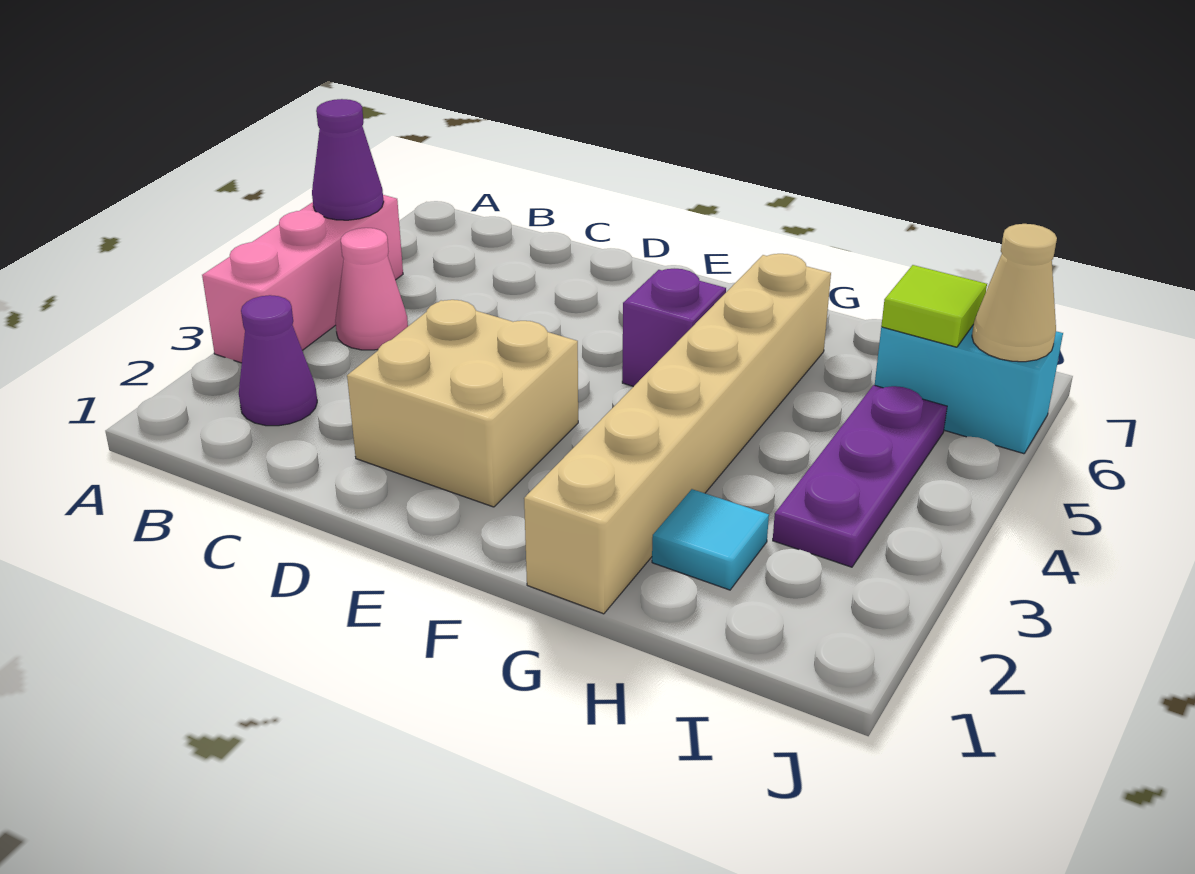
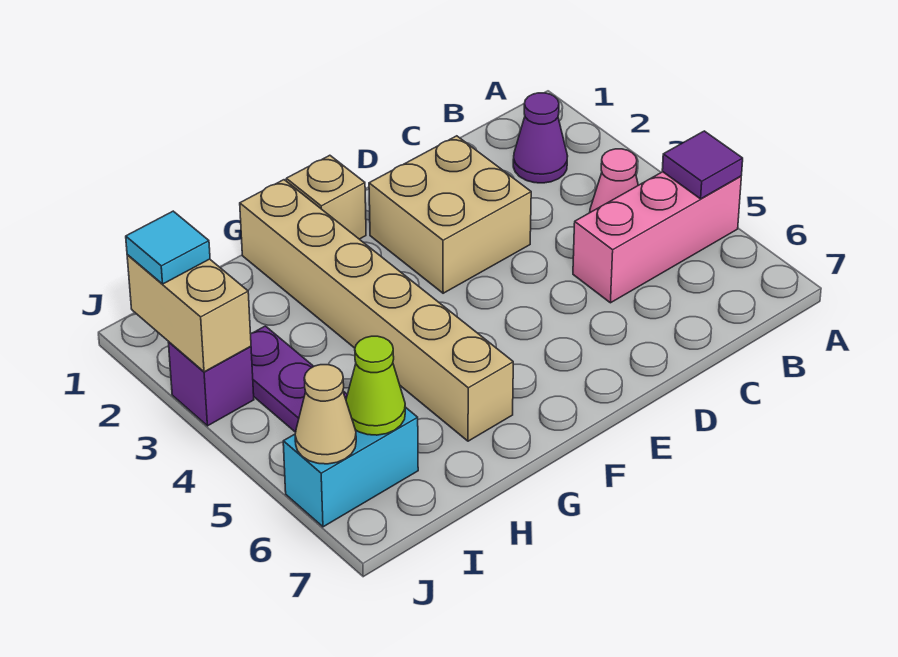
pink 1x3 brick [202,195,403,363] -> pink 1x3 brick turned to [573,172,741,303]
purple 1x1 cone [312,99,384,220] -> purple 1x1 tile [662,131,743,199]
none -> tan 1x1 brick [286,155,366,239]
purple 1x1 brick [622,269,726,387] -> purple 1x1 brick moved to [168,342,254,426]
cyan 1x1 tile [652,489,769,590] -> cyan 1x1 tile moved to [126,211,210,284]
lime 1x1 tile [881,265,987,347] -> lime 1x1 cone [346,336,405,435]
none -> tan 1x2 brick [127,255,251,372]

